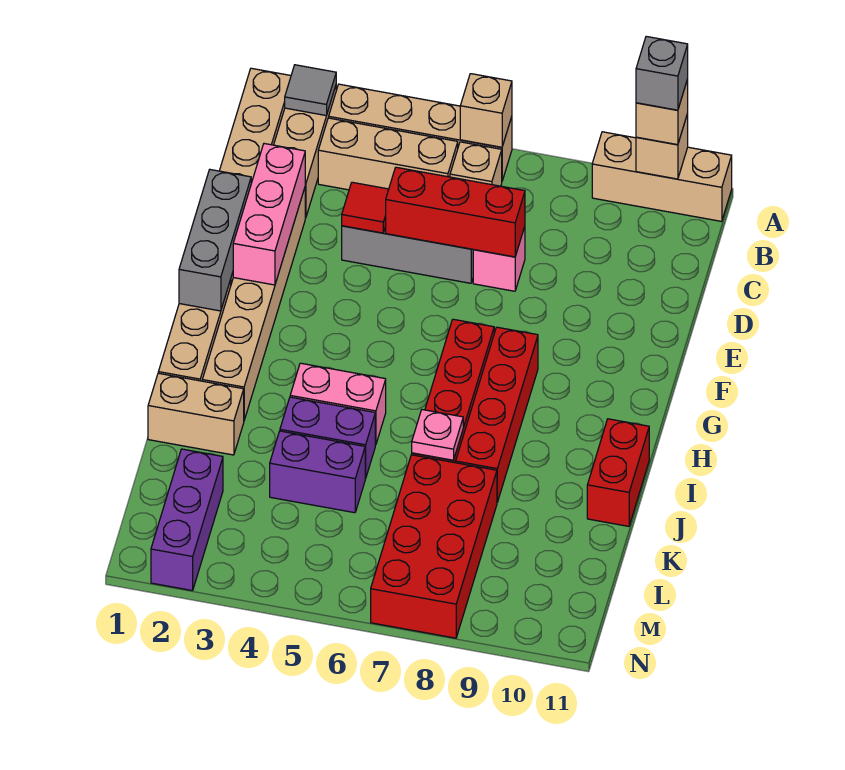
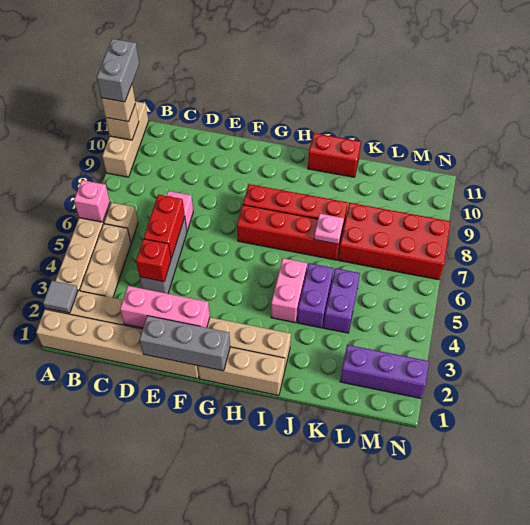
tan 1x1 brick [460,74,512,147] -> pink 1x1 brick [74,180,110,222]
grey 1x1 brick [636,36,688,110] -> grey 1x2 brick [97,39,139,102]
red 1x1 tile [342,182,389,233] -> red 1x1 brick [136,239,171,282]
red 1x3 brick [386,167,525,257] -> red 1x2 brick [144,194,185,259]
tan 1x2 brick [148,373,244,455] -> none

